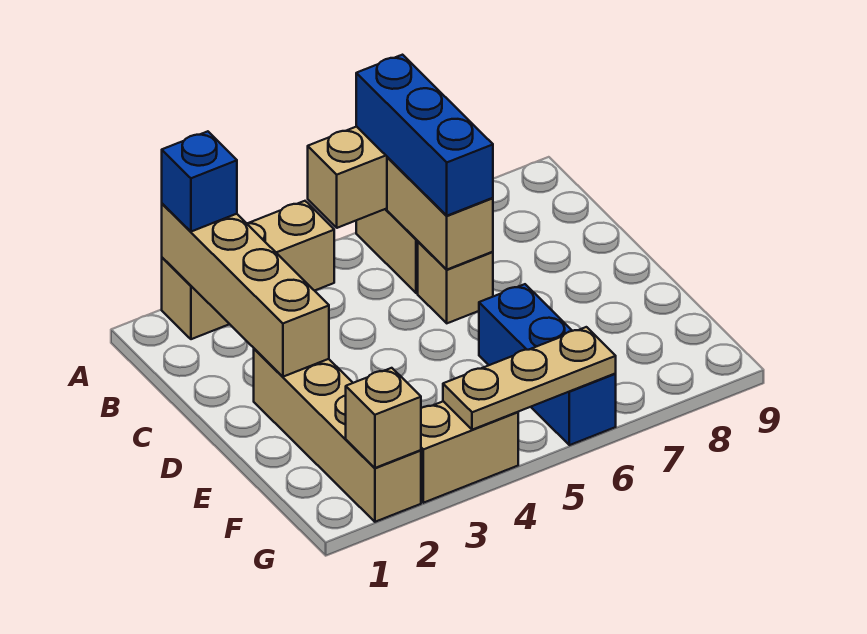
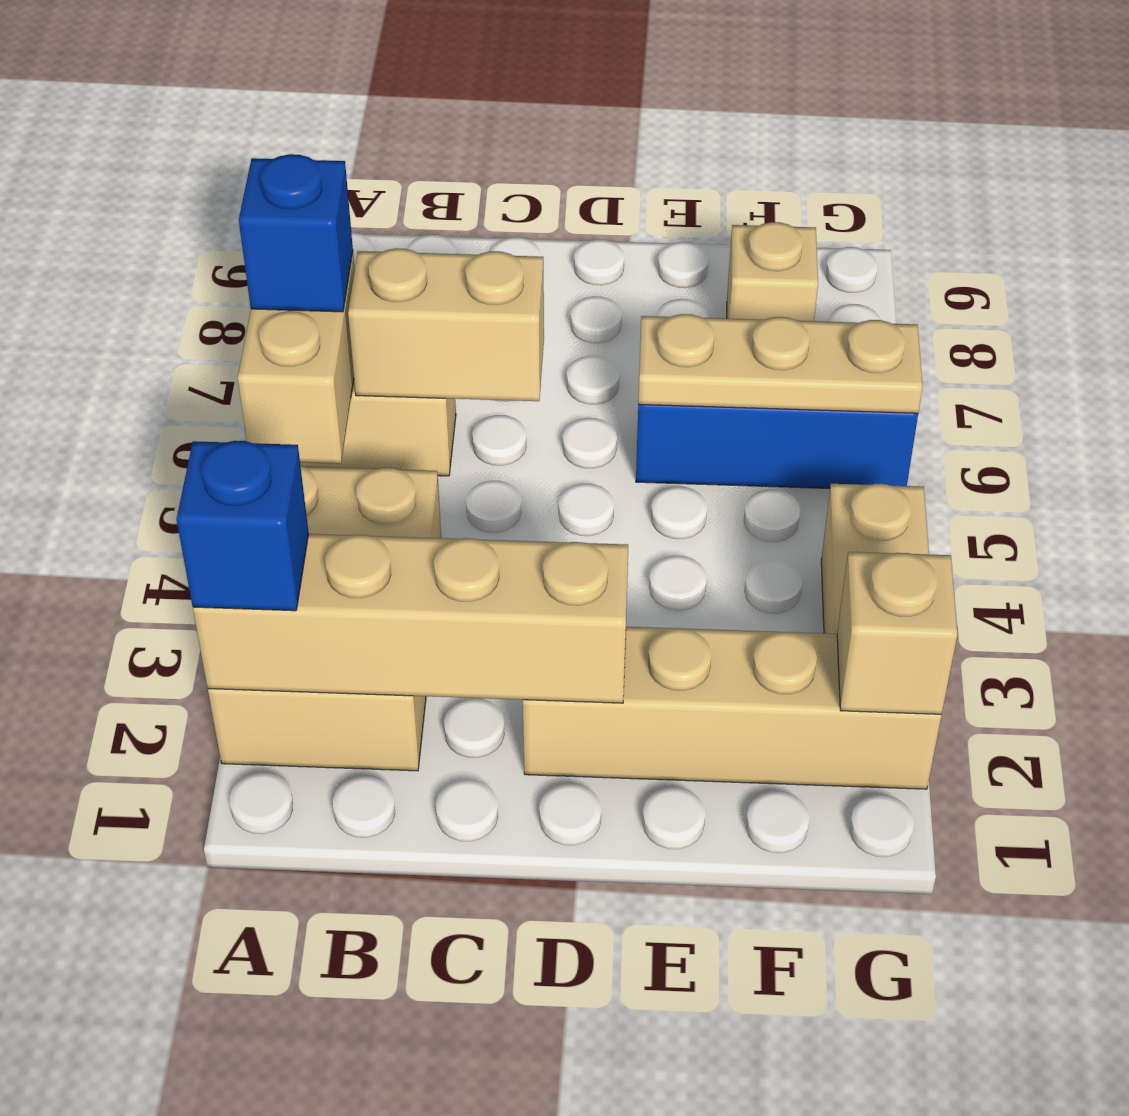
tan 1x3 brick [162,201,334,339] -> tan 2x3 brick [208,466,441,771]
blue 1x3 brick [356,55,493,216] -> blue 1x1 brick [239,154,353,312]
tan 1x1 brick [418,242,493,323] -> tan 1x1 brick moved to [727,222,818,321]
tan 1x3 plate [443,327,616,430] -> tan 1x3 plate turned to [638,314,923,413]

